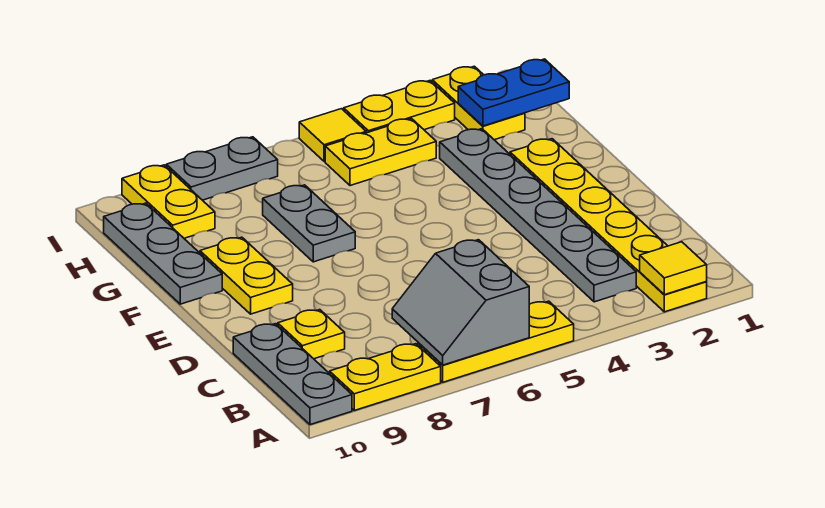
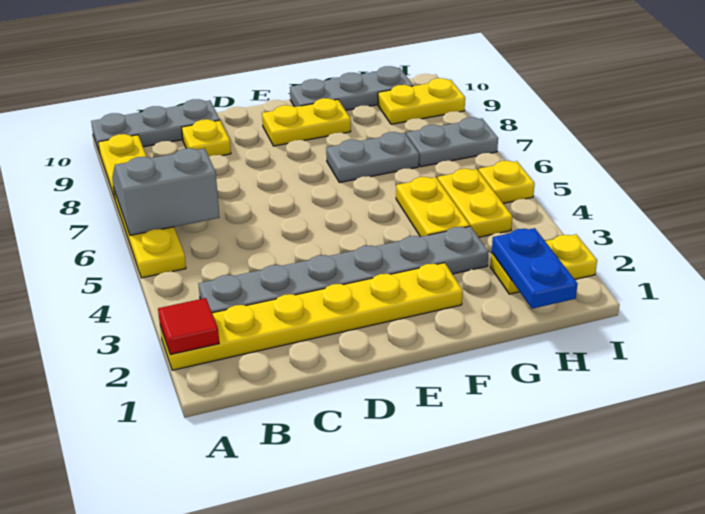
yellow 1x1 tile [640,242,707,295] -> red 1x1 tile [158,298,219,355]
yellow 1x2 plate [344,81,455,133] -> yellow 1x2 plate moved to [396,177,470,237]
yellow 1x1 tile [299,109,366,161] -> yellow 1x1 plate [479,161,535,203]
grey 1x2 plate [166,137,278,200] -> grey 1x2 plate turned to [406,117,498,167]

